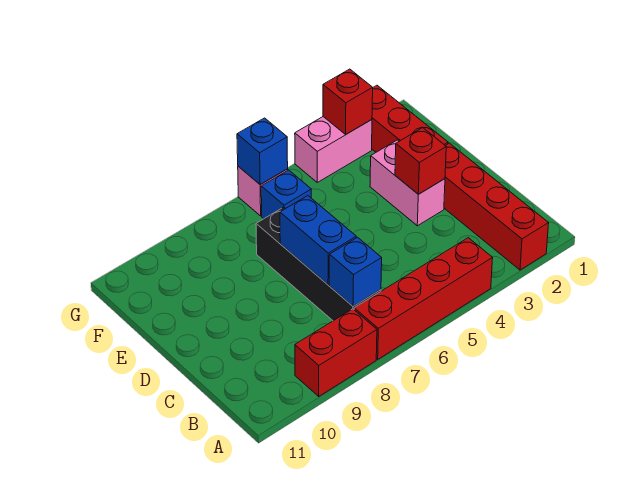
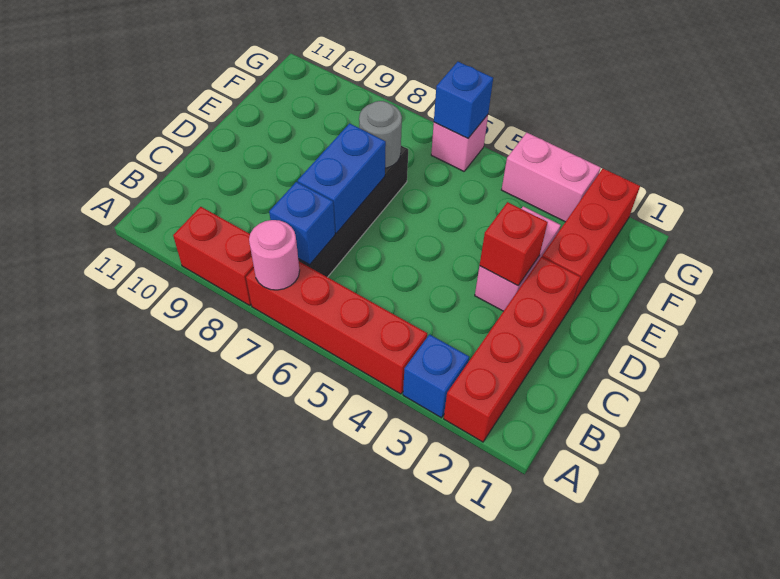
none -> pink 1x1 round brick [249,220,300,290]
none -> grey 1x1 round brick [359,101,402,168]
blue 1x1 brick [261,170,311,219] -> blue 1x1 brick moved to [403,334,469,418]
red 1x1 brick [323,69,373,134] -> none

